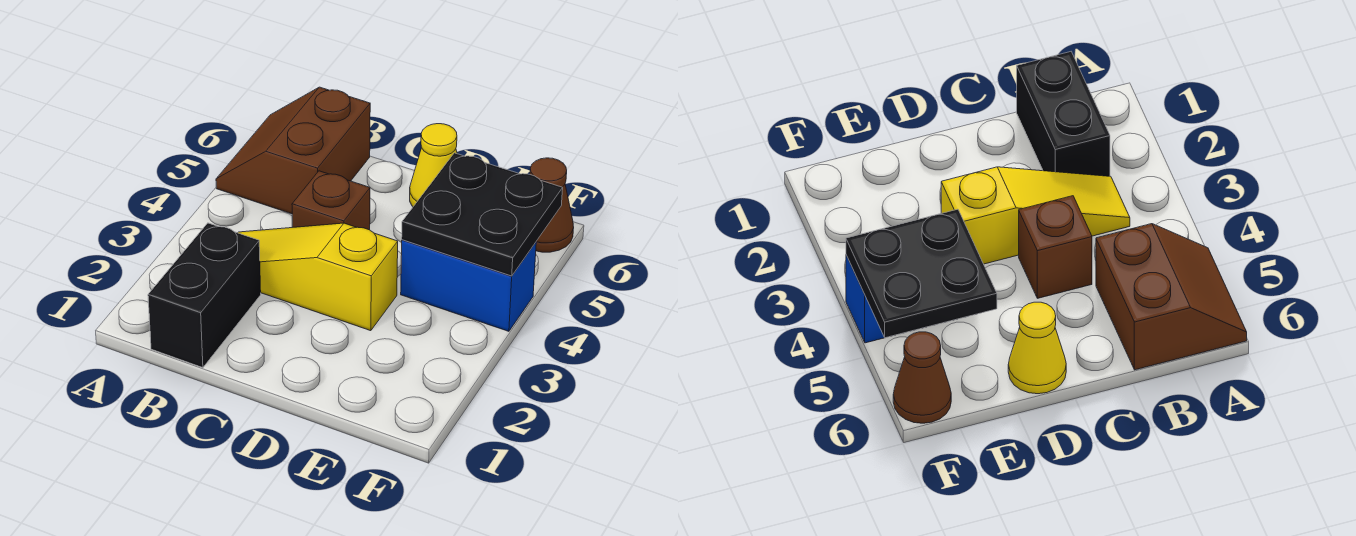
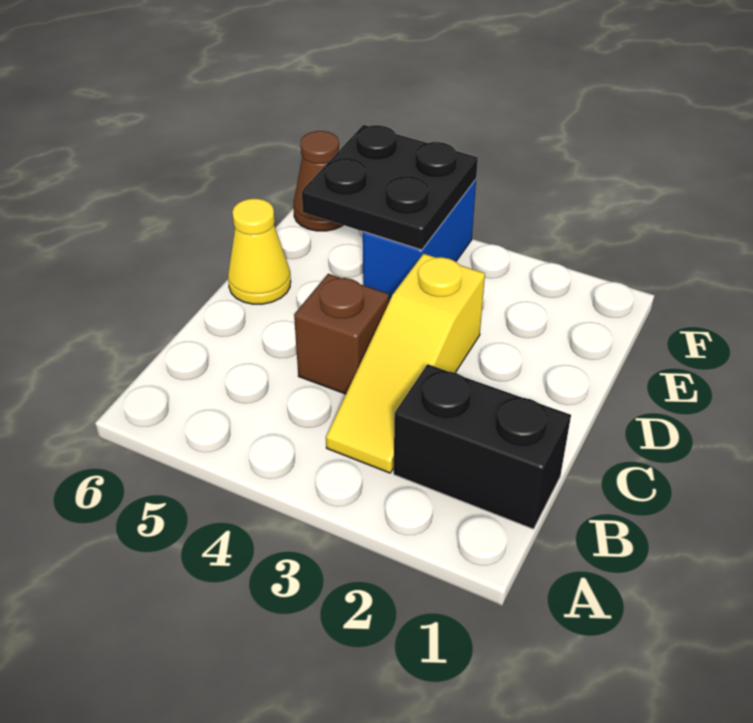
brown 2x2 slope [216,87,370,214] -> none

